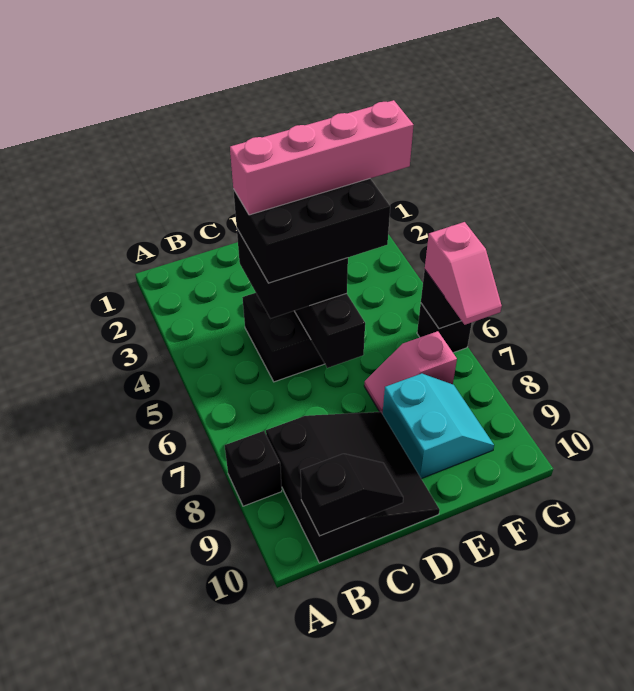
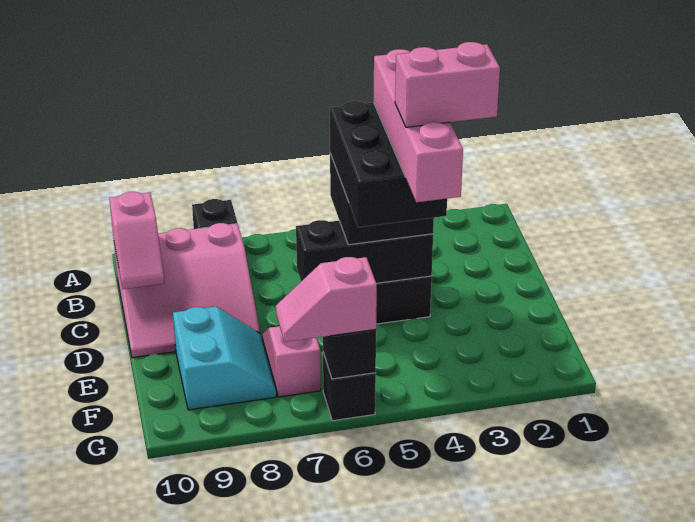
black 3x3 slope [266,412,440,563] -> pink 3x3 slope [114,223,260,358]
black 1x2 slope [301,454,403,536] -> pink 1x2 slope [109,192,164,289]
none -> pink 1x2 brick [395,42,500,127]
cyan 2x2 slope [383,373,494,479] -> cyan 2x2 slope turned to [173,307,276,410]

